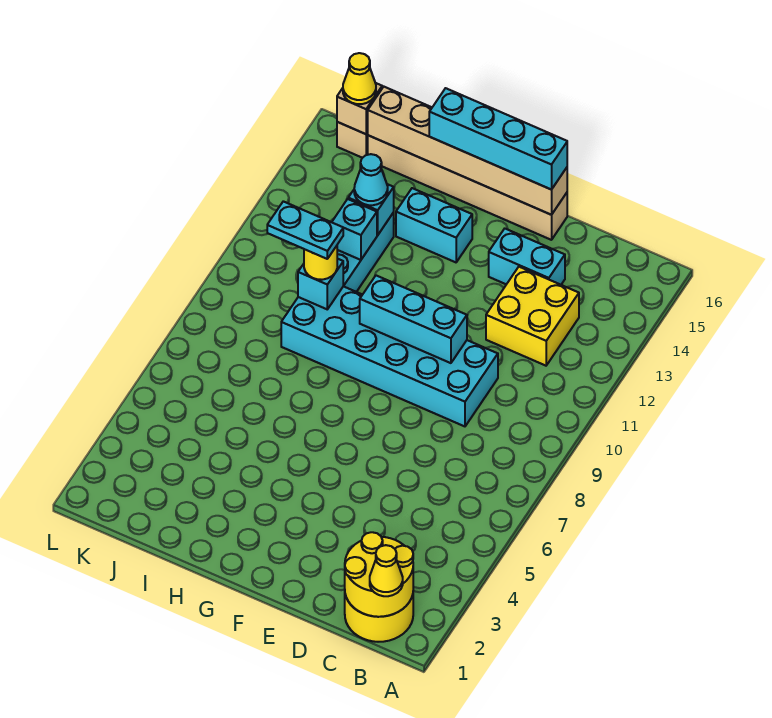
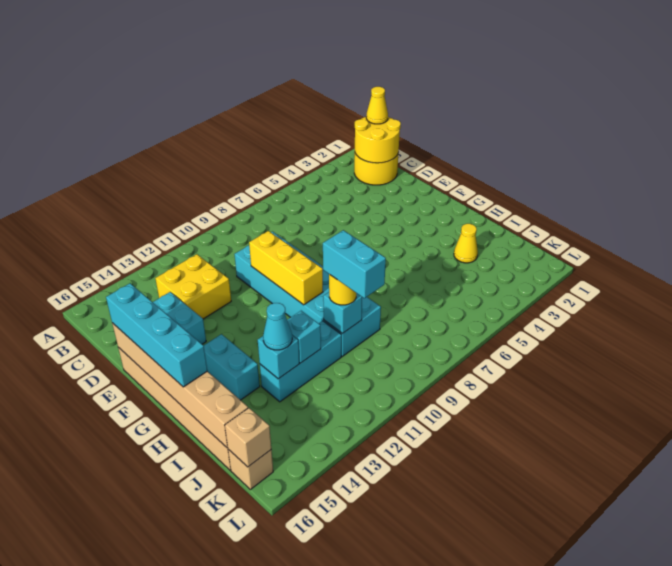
cyan 1x3 brick [360,276,467,363] -> yellow 1x3 brick [249,231,323,305]
cyan 1x2 plate [267,201,343,259] -> cyan 1x2 brick [323,230,386,298]
yellow 1x1 cone [343,53,376,104] -> yellow 1x1 cone moved to [454,224,478,263]

